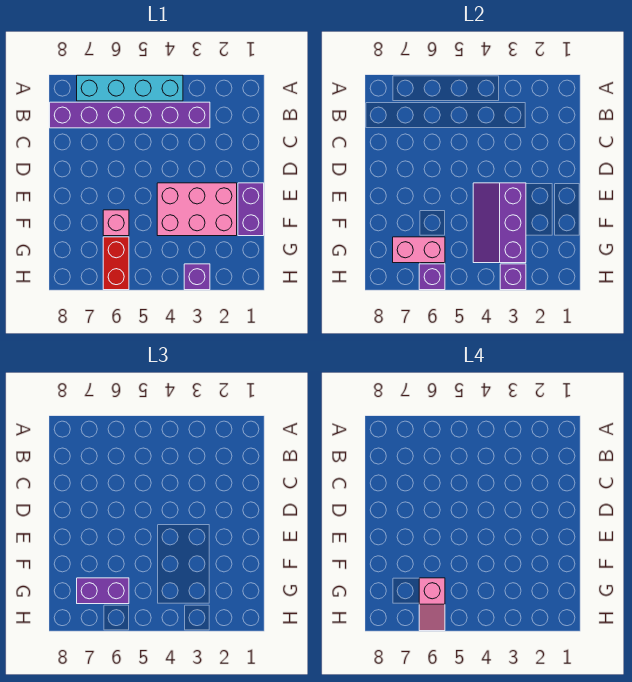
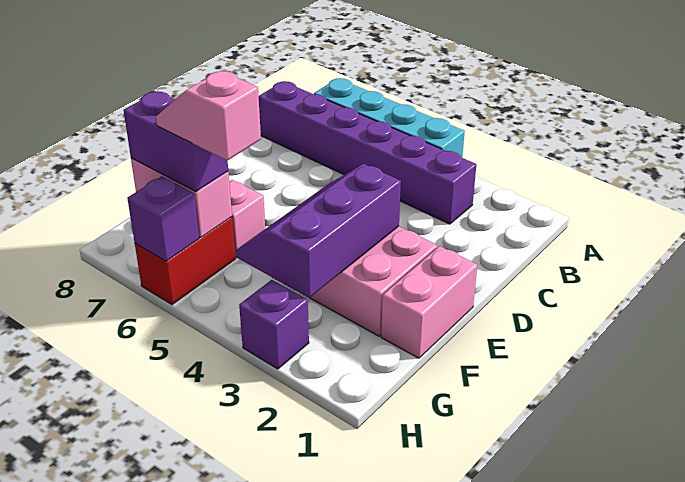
purple 1x2 brick [238,183,264,236] -> pink 1x2 brick [381,246,477,358]
pink 1x2 slope [419,578,445,631] -> pink 1x2 slope turned to [156,71,261,161]
purple 1x1 brick [500,264,526,290] -> none

